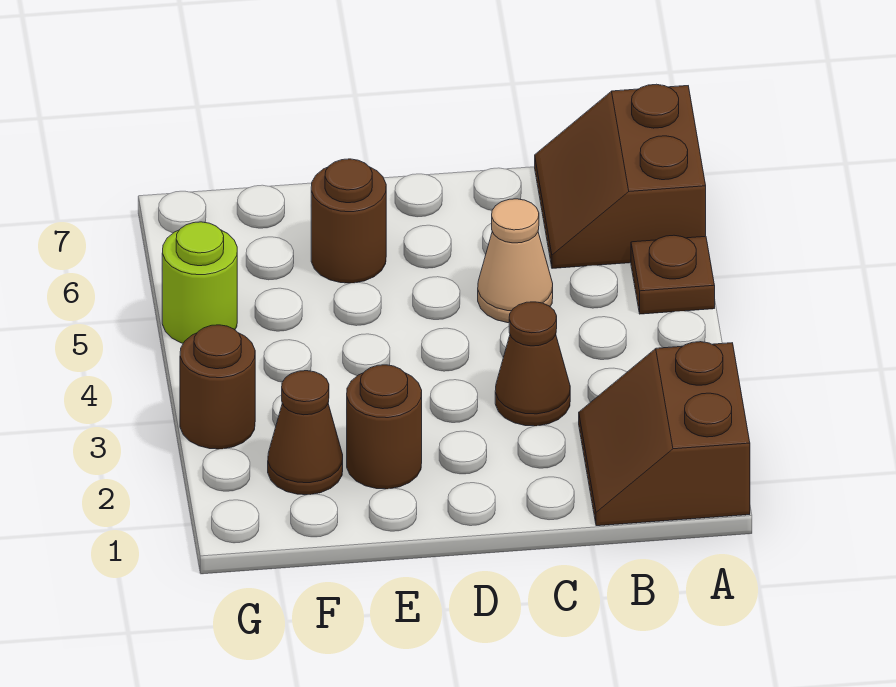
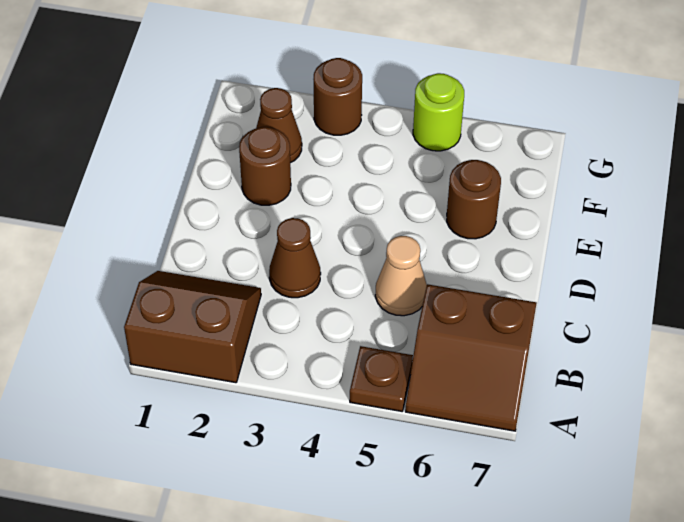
brown 2x2 slope [535,84,706,268] -> brown 2x2 slope turned to [405,284,537,431]

